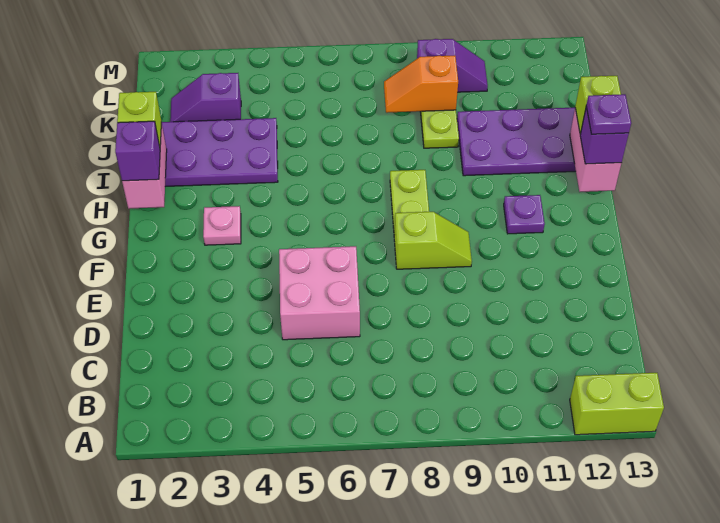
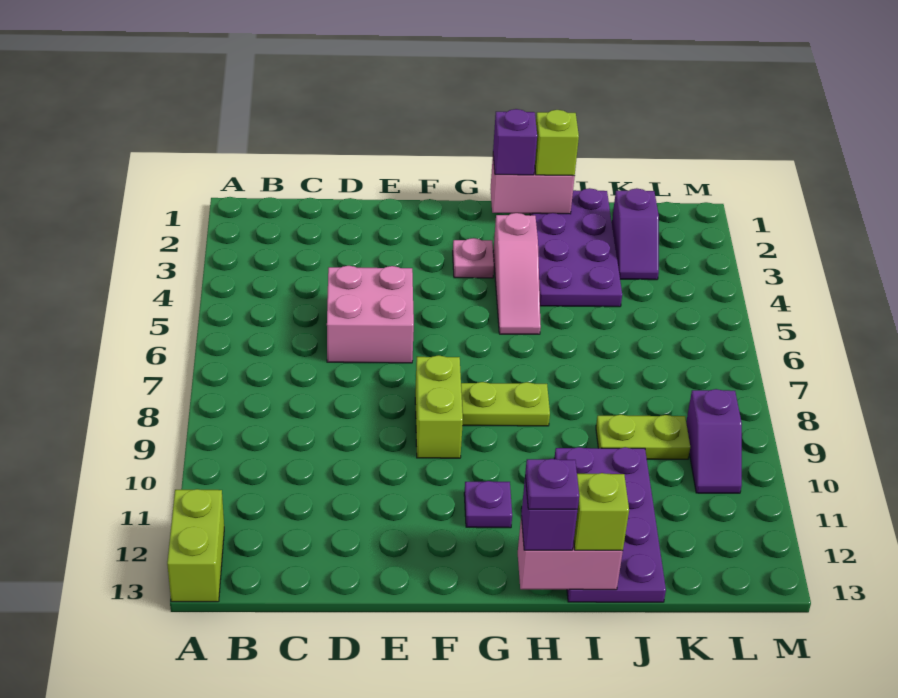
lime 1x2 slope [394,212,472,269] -> lime 1x2 brick [415,355,463,458]
none -> pink 1x3 slope [493,213,541,334]
purple 1x2 slope [170,73,241,122] -> purple 1x2 slope turned to [612,188,659,280]
orange 1x2 slope [384,55,458,113] -> none

